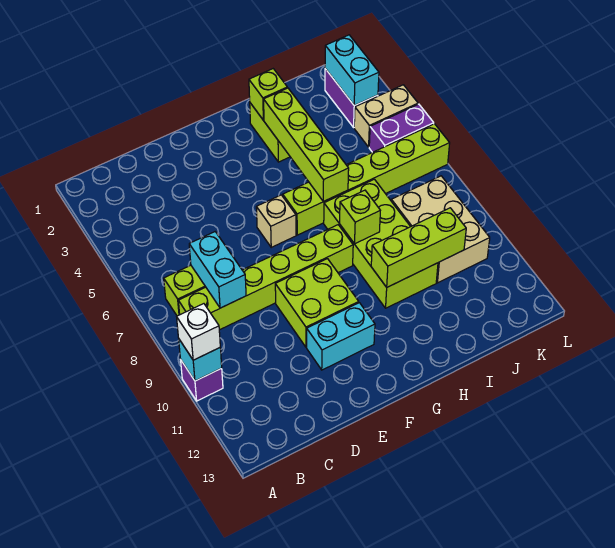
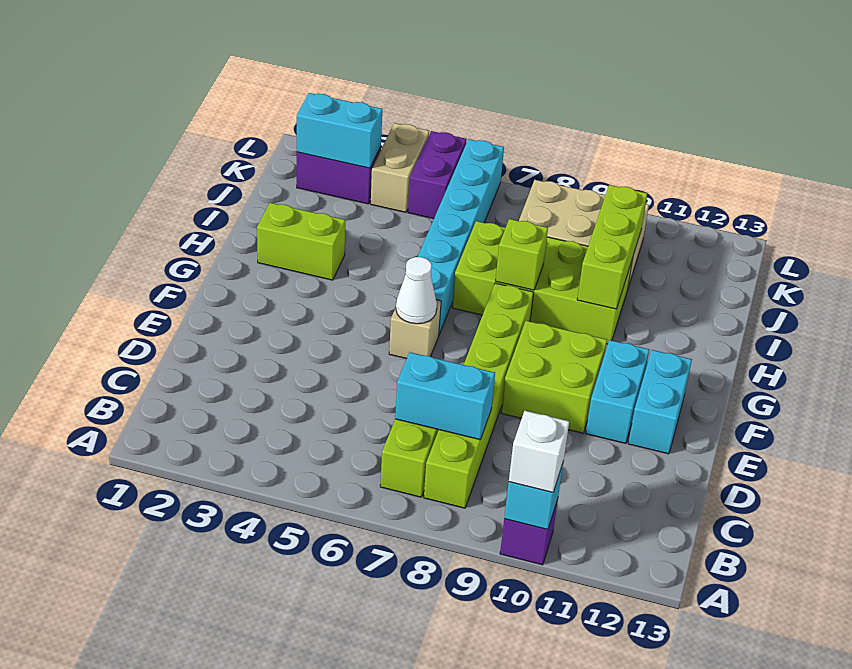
none -> cyan 1x2 brick [628,350,692,454]
none -> white 1x1 cone [396,257,437,324]
lime 1x6 brick [283,124,450,235] -> cyan 1x6 brick [418,139,504,334]
lime 1x1 brick [249,69,287,120] -> none
lime 1x4 brick [264,88,349,202] -> none

